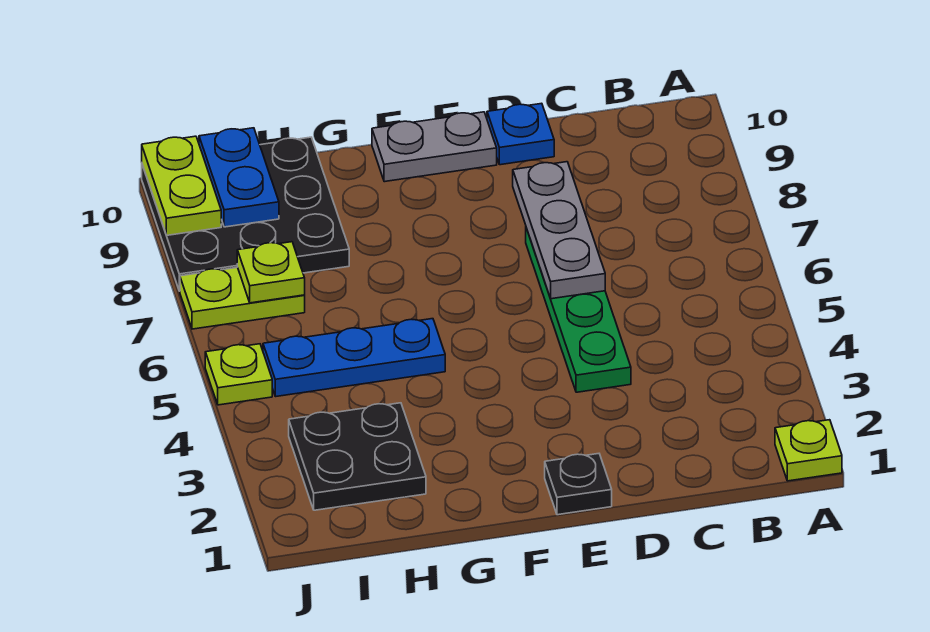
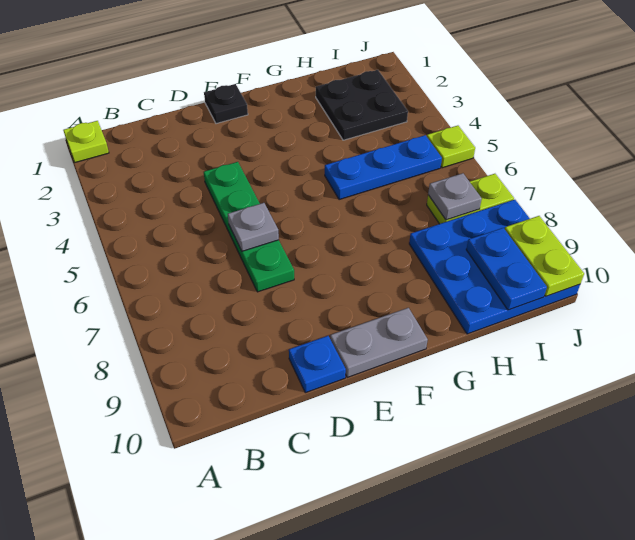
grey 1x3 plate [513,162,605,299] -> grey 1x1 plate [228,203,279,251]
black 3x3 plate [142,137,349,291] -> blue 3x3 plate [409,200,580,334]
lime 1x1 plate [237,242,305,303] -> grey 1x1 plate [428,173,482,220]

